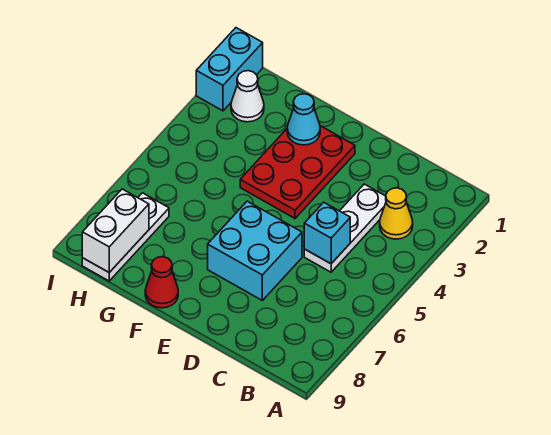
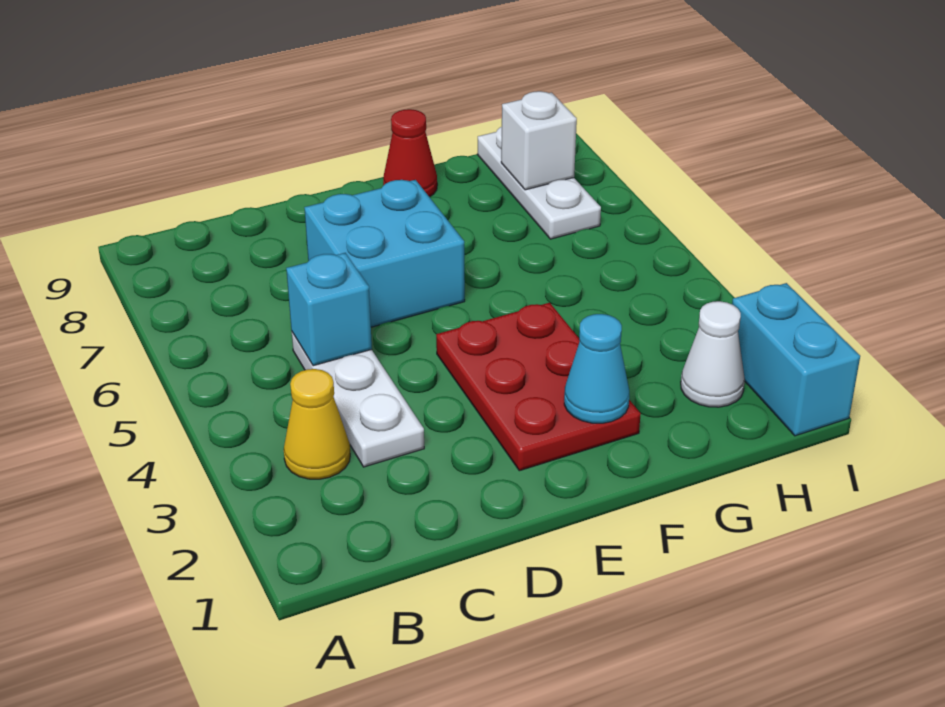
white 1x2 brick [82,189,149,272] -> white 1x1 brick [501,91,577,190]

